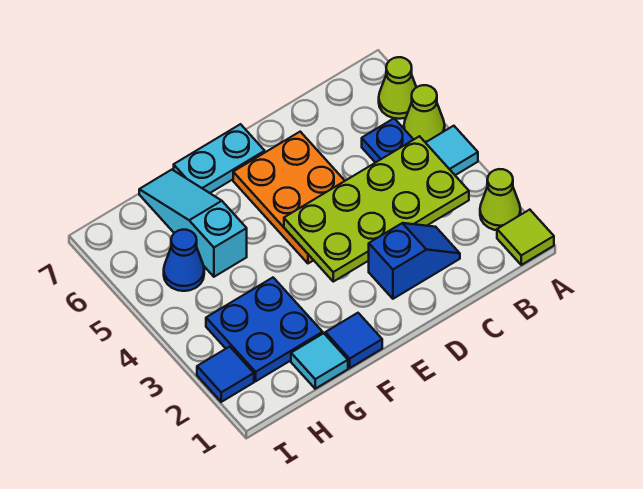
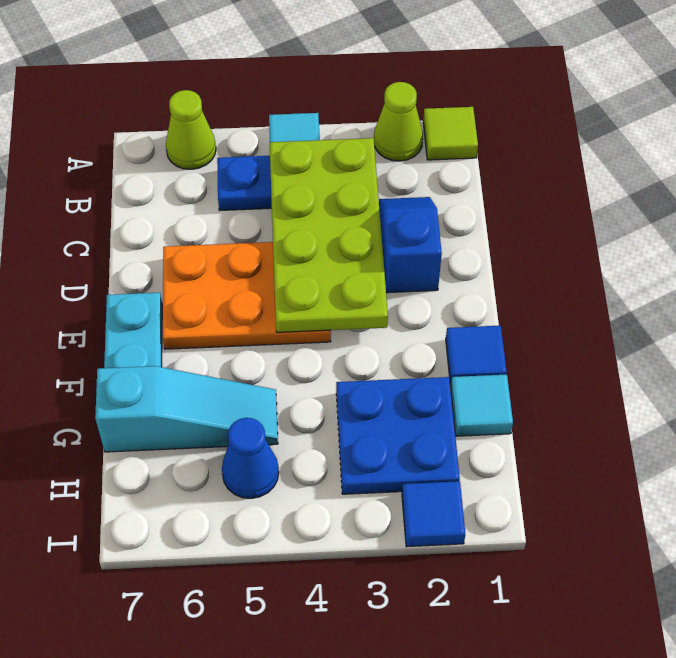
lime 1x1 cone [404,85,445,143] -> none
cyan 1x3 slope [139,170,247,277] -> cyan 1x3 slope turned to [95,366,278,452]

